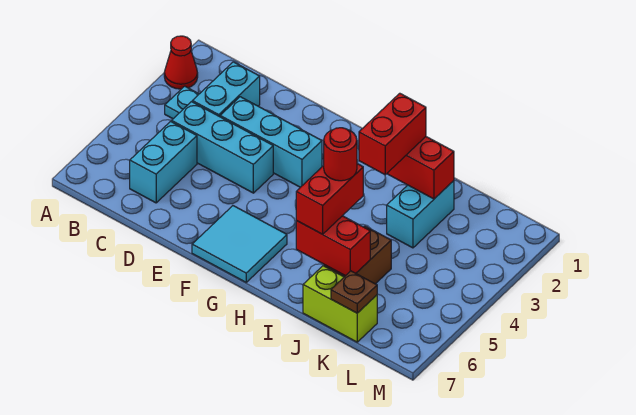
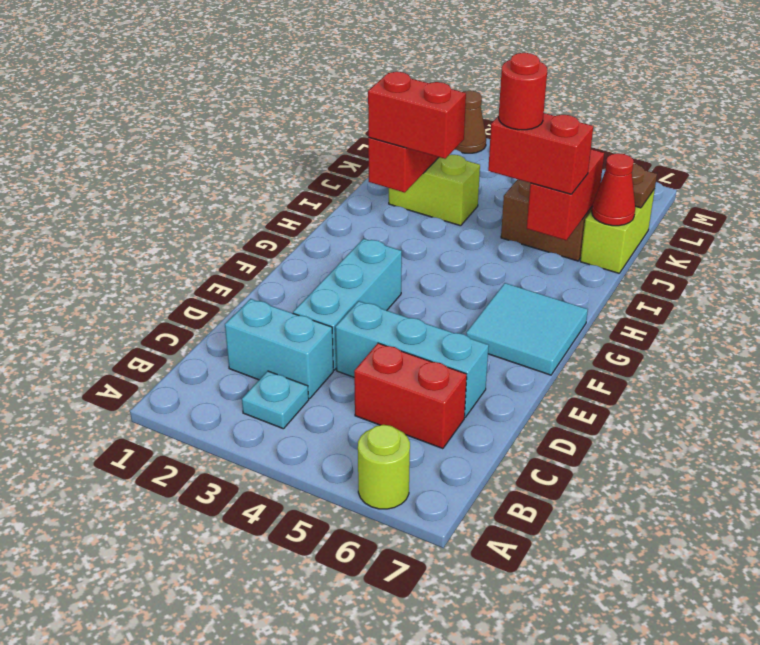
red 1x1 cone [164,36,198,89] -> red 1x1 cone moved to [592,153,635,226]
none -> lime 1x1 round brick [358,425,410,509]
cyan 1x3 brick [172,102,273,193] -> cyan 1x3 brick turned to [335,301,489,417]
cyan 1x2 brick [130,121,197,203] -> red 1x2 brick [354,343,467,449]
cyan 1x2 brick [387,181,454,248] -> lime 1x2 brick [389,155,480,226]
none -> brown 1x1 cone [455,91,486,153]

